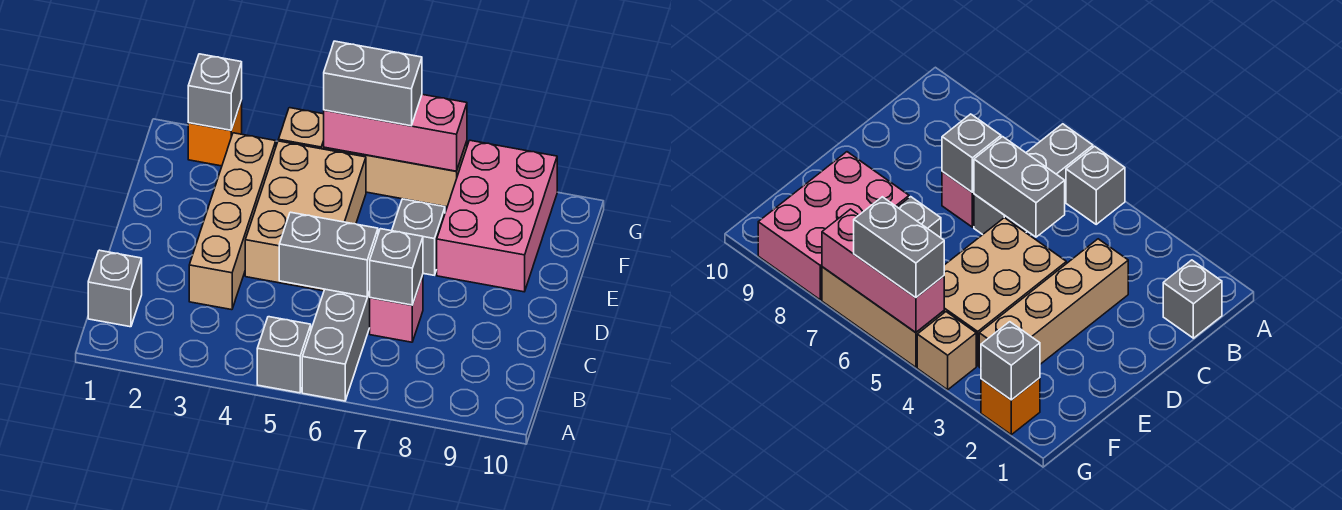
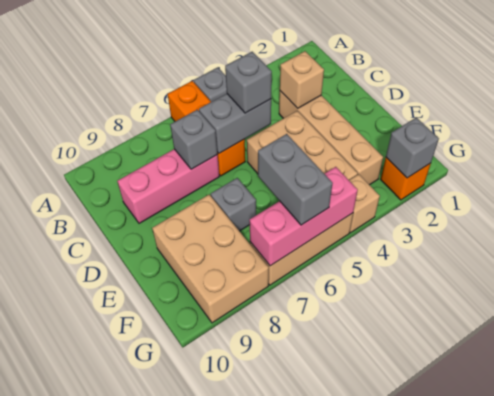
grey 1x3 brick [302,289,370,401] -> orange 1x3 brick [168,81,245,176]
grey 1x1 brick [88,250,142,327] -> grey 1x1 brick moved to [225,52,272,113]
none -> tan 1x1 brick [280,51,324,108]
pink 1x1 brick [370,275,423,342] -> pink 1x3 brick [117,149,219,223]
pink 2x3 brick [437,140,557,292] -> tan 2x3 brick [152,195,269,323]
grey 1x2 brick [324,41,422,126] -> grey 1x2 brick turned to [258,134,333,225]

